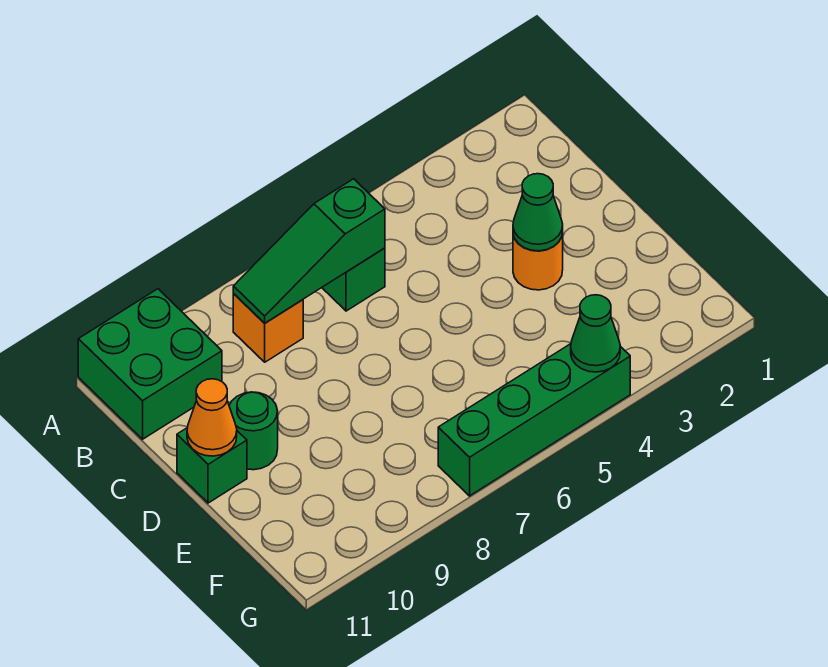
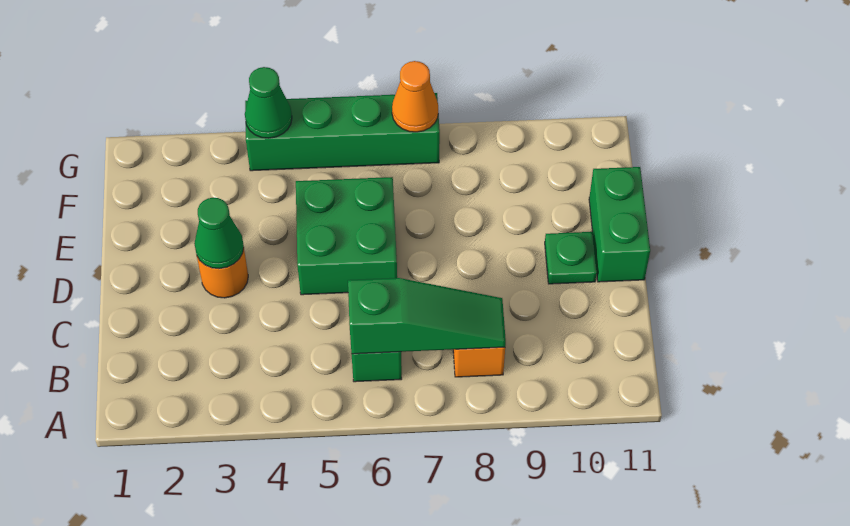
green 2x2 brick [78,289,222,439] -> green 2x2 brick moved to [296,177,397,295]
green 1x1 round brick [229,392,278,470] -> green 1x1 plate [545,232,597,284]
green 1x1 brick [177,428,247,503] -> green 1x2 brick [589,167,650,282]
orange 1x1 cone [187,379,237,456] -> orange 1x1 cone moved to [392,61,438,132]

